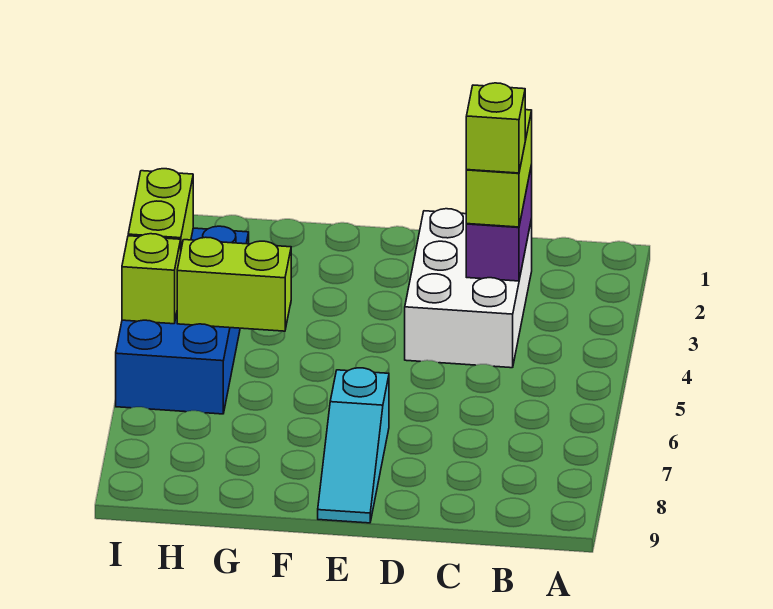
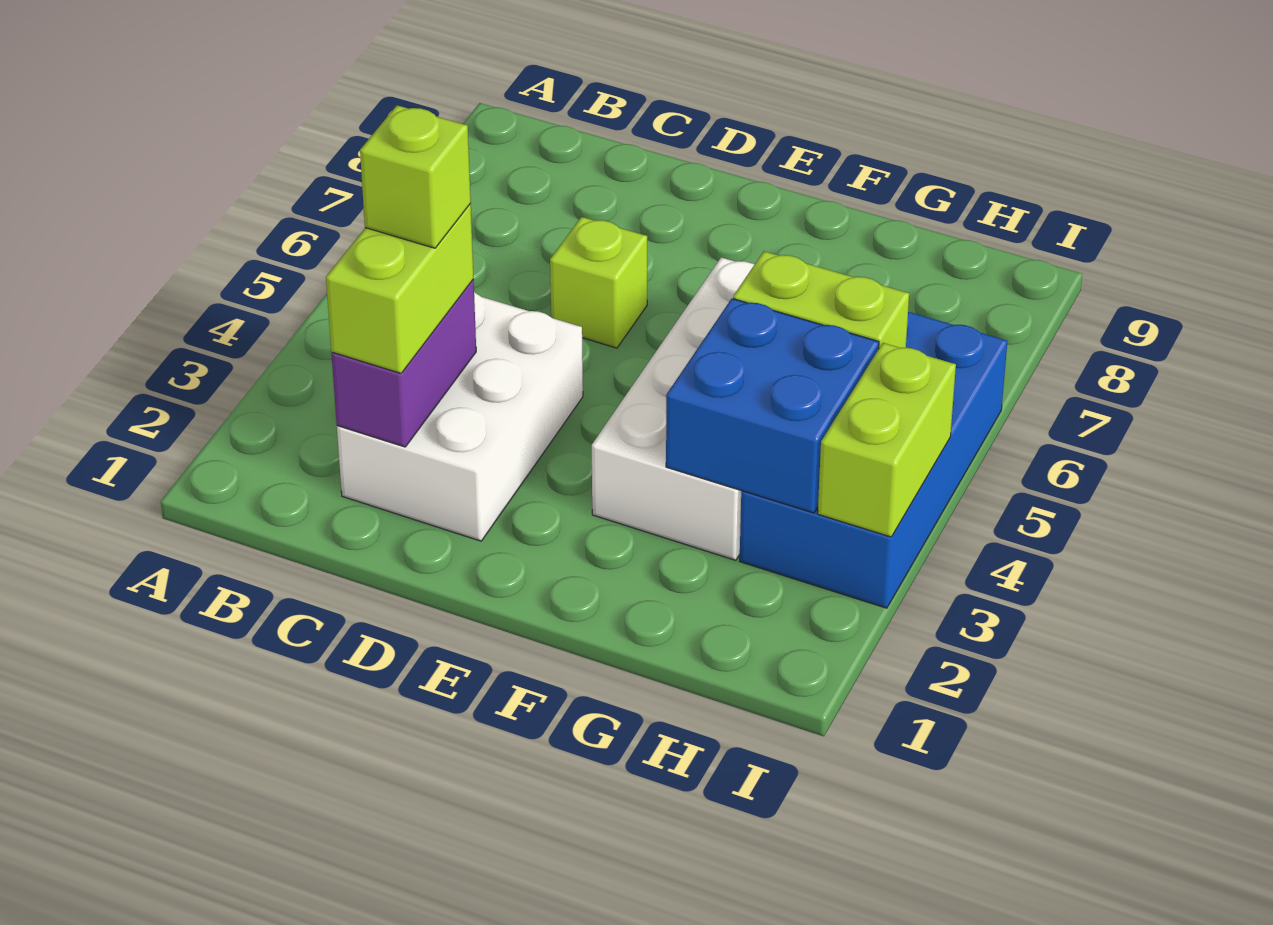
cyan 1x3 slope [318,368,389,523] -> none
none -> white 2x4 brick [592,257,755,560]
none -> blue 2x2 brick [666,299,879,513]
lime 1x1 brick [122,234,181,324] -> lime 1x1 brick moved to [550,217,647,348]

